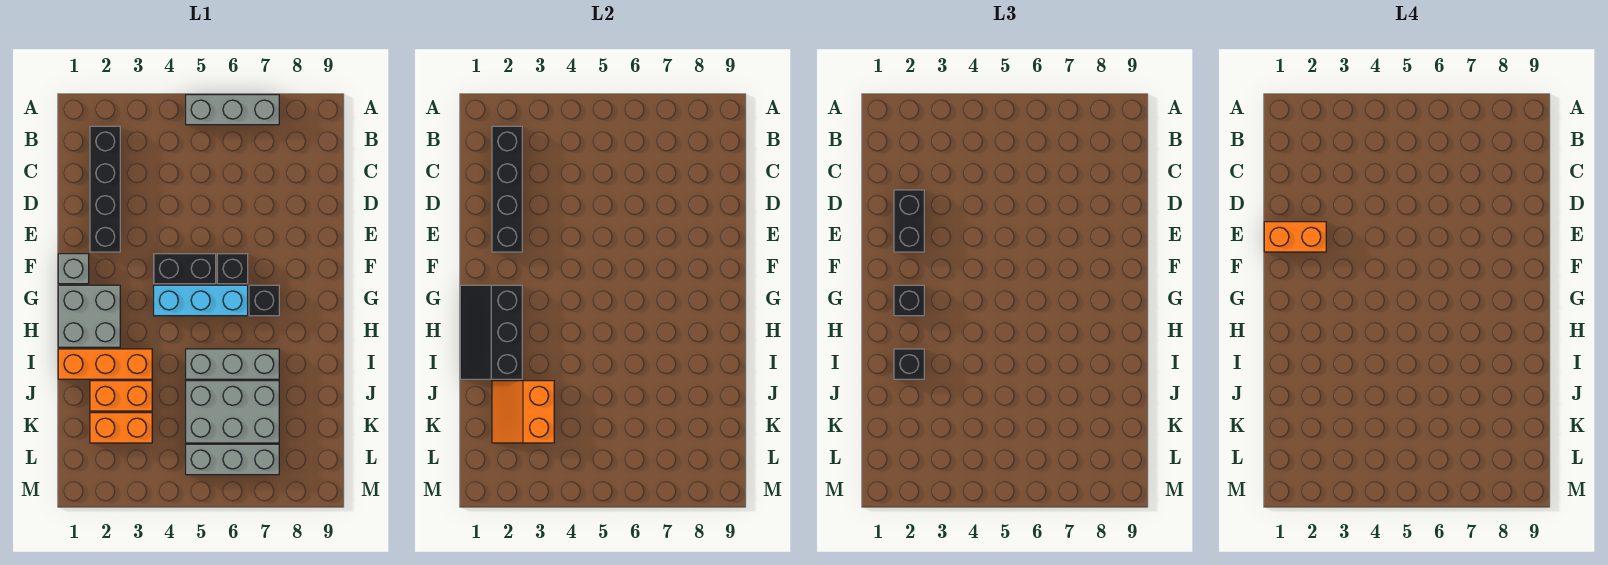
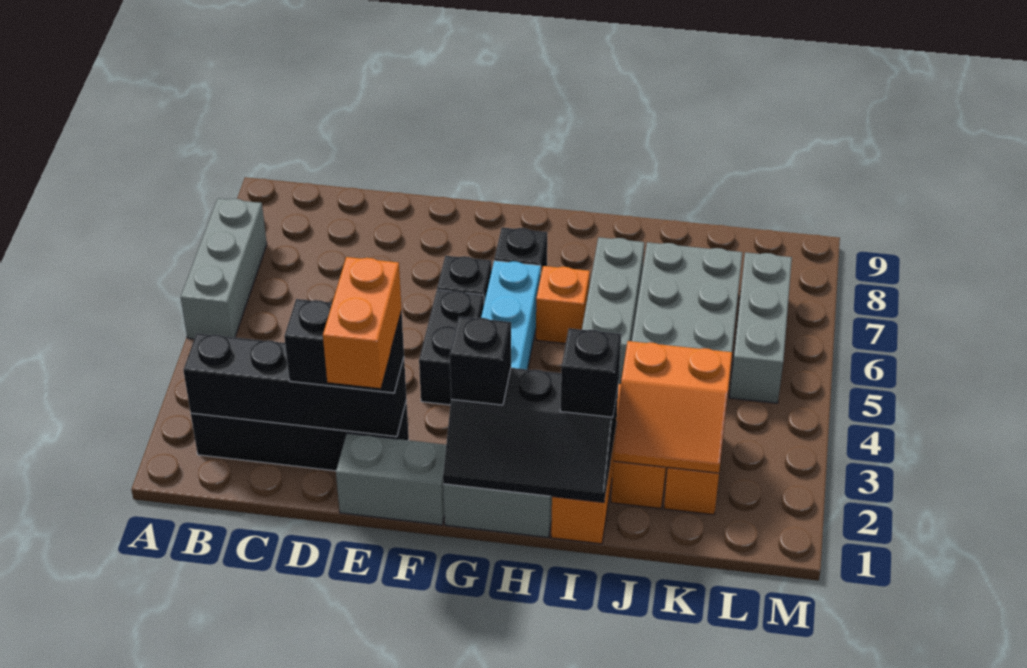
grey 1x1 brick [58,254,89,284] -> grey 1x2 brick [336,433,446,525]
none -> orange 1x1 brick [536,266,590,343]

